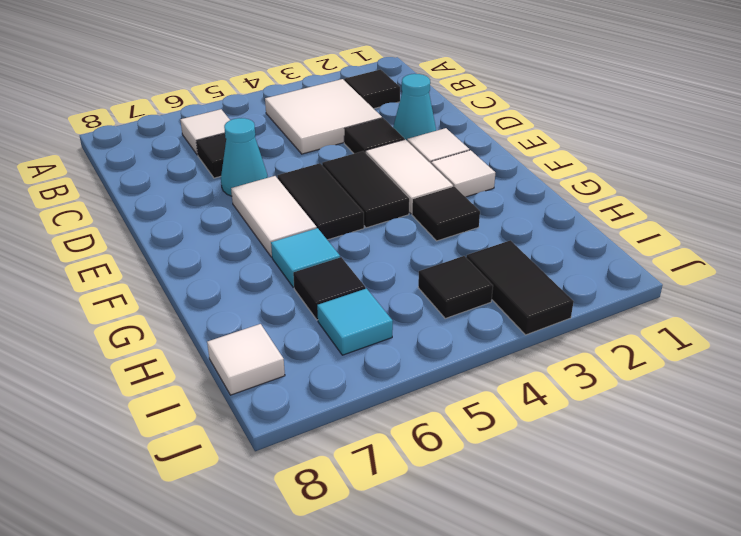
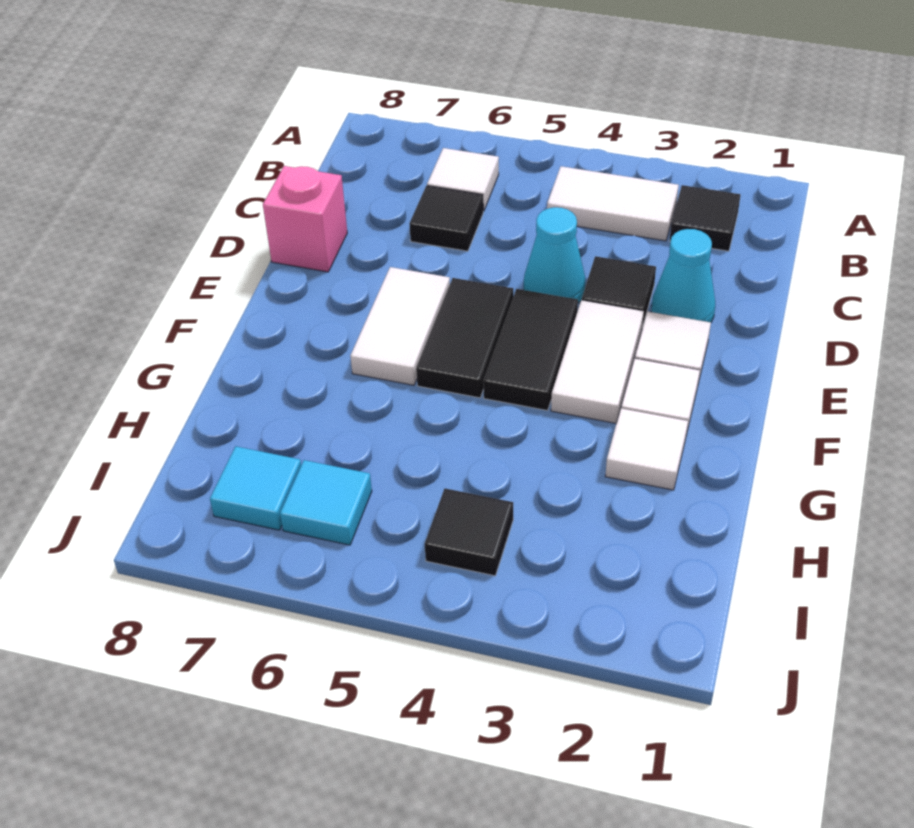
white 2x2 tile [265,79,382,154] -> white 1x2 tile [547,166,679,241]
cyan 1x1 cone [221,118,268,196] -> cyan 1x1 cone moved to [524,207,585,303]
none -> pink 1x1 brick [263,166,347,272]
black 1x1 tile [412,187,480,241] -> none
cyan 1x1 tile [271,228,340,287] -> cyan 1x1 tile moved to [210,446,301,530]
black 1x1 tile [293,257,365,320] -> none
black 1x2 tile [466,240,574,335] -> none
white 1x1 tile [207,324,285,395] -> white 1x1 tile moved to [605,408,688,490]

